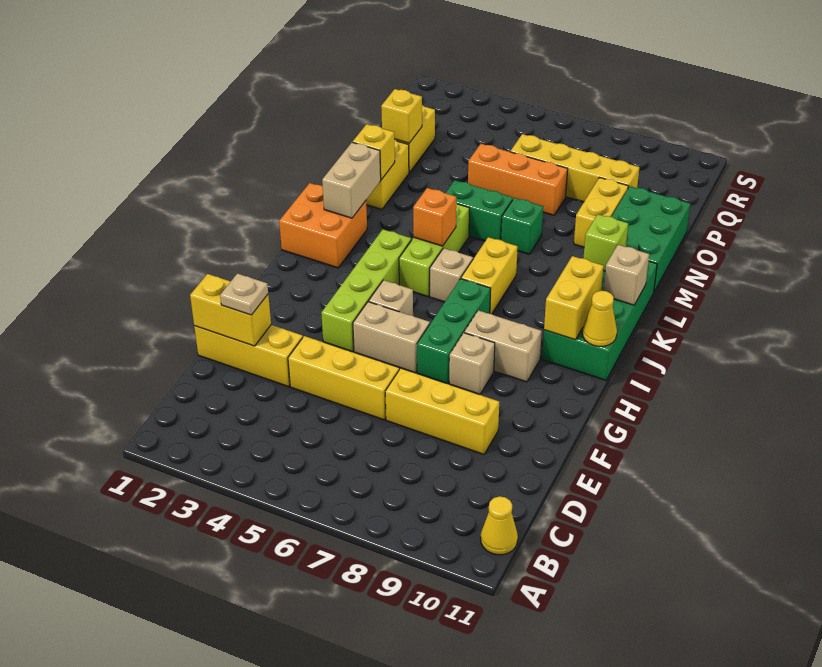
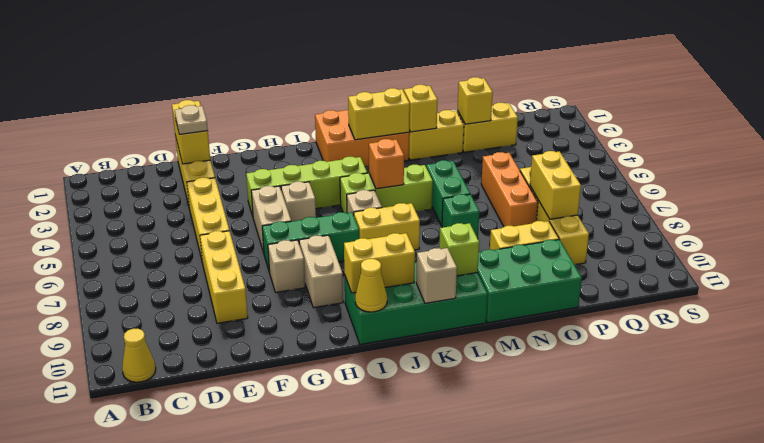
orange 2x2 brick [279,183,367,268] -> orange 2x3 brick [315,110,409,167]
tan 1x2 brick [322,142,381,218] -> yellow 1x2 brick [348,88,410,140]
none -> yellow 1x2 brick [530,151,581,219]

